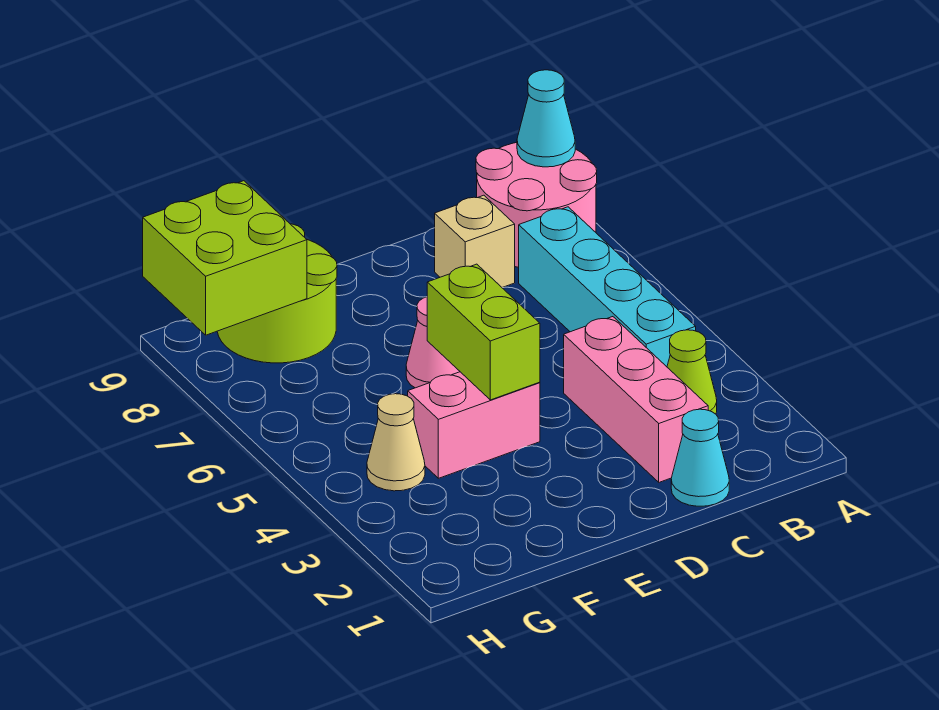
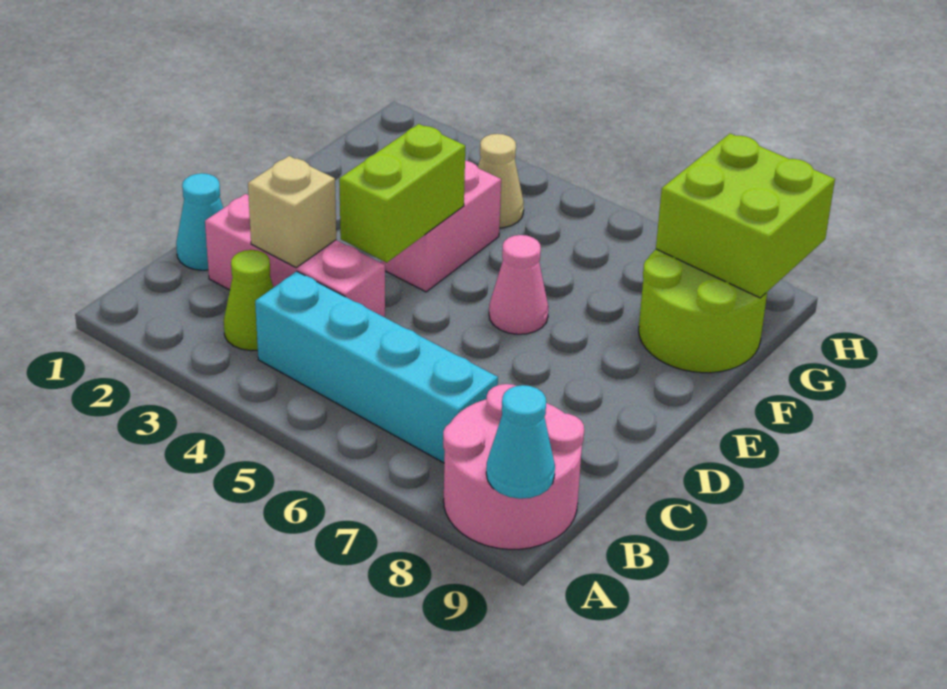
tan 1x1 brick [435,195,515,288] -> tan 1x1 brick moved to [248,156,336,268]
lime 1x2 brick [427,264,540,400] -> lime 1x2 brick turned to [339,124,465,262]

